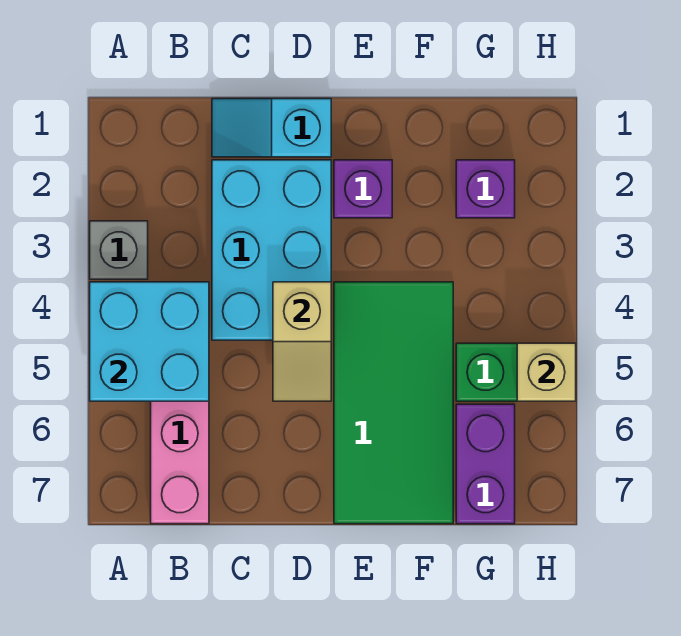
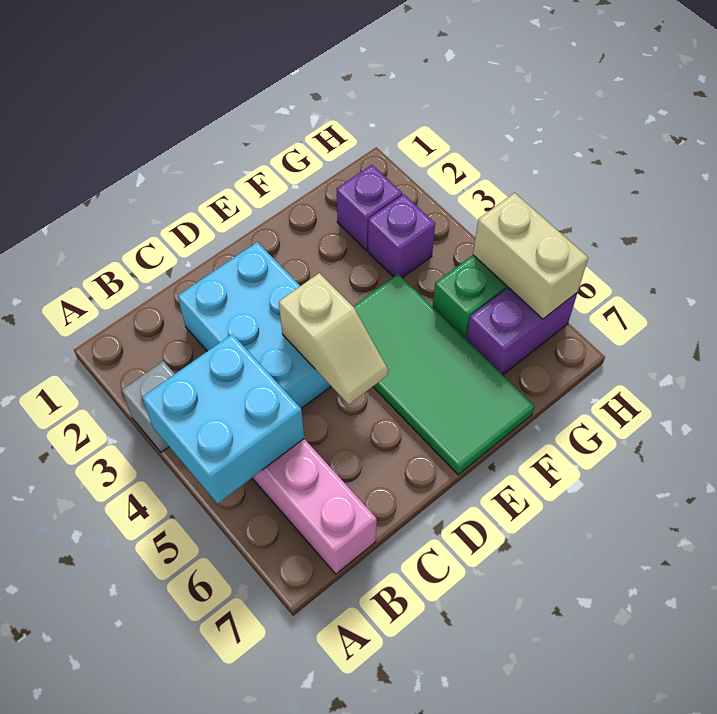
cyan 1x2 slope [212,99,331,157] -> none
purple 1x1 brick [334,160,392,218] -> purple 1x1 brick moved to [368,194,435,278]
purple 1x2 brick [456,404,515,524] -> purple 1x2 brick turned to [466,288,577,375]
tan 1x1 brick [517,343,576,401] -> tan 1x2 brick [473,193,588,319]

